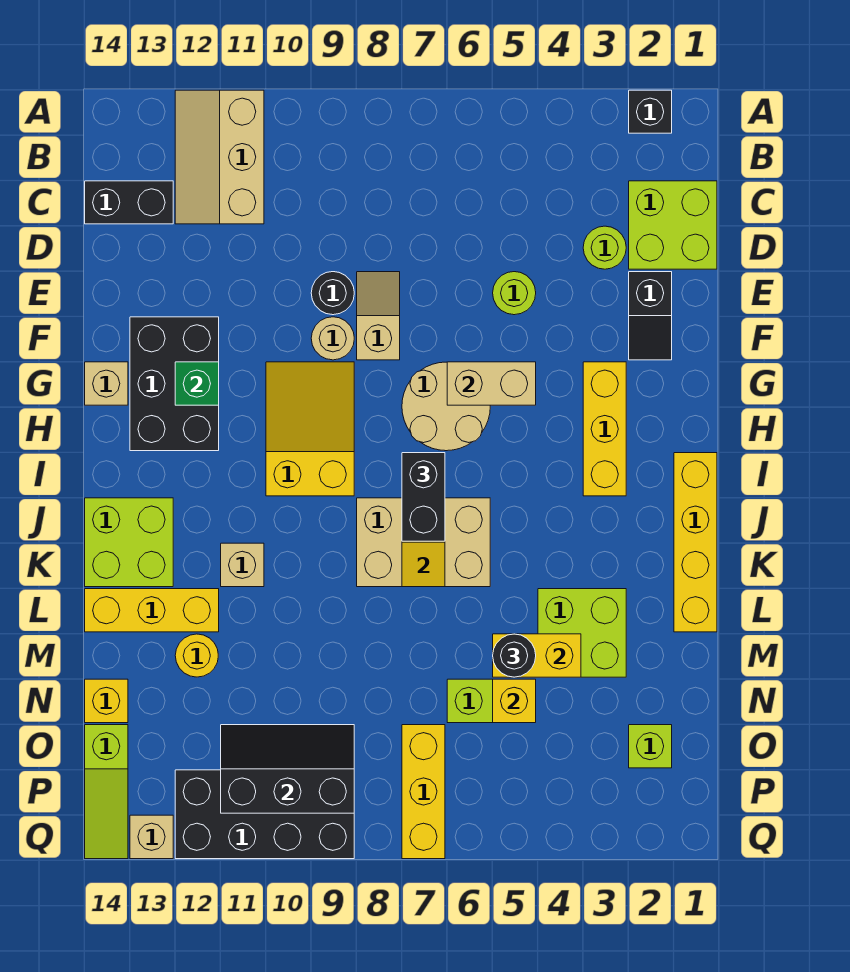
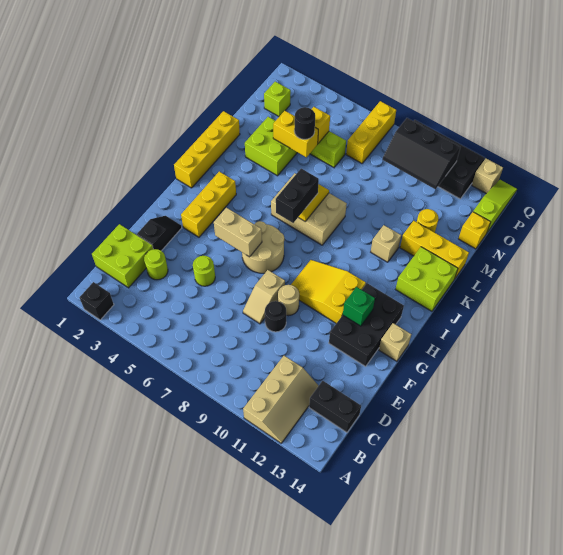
yellow 2x3 slope [266,362,354,496] -> yellow 2x3 slope turned to [291,260,366,323]

